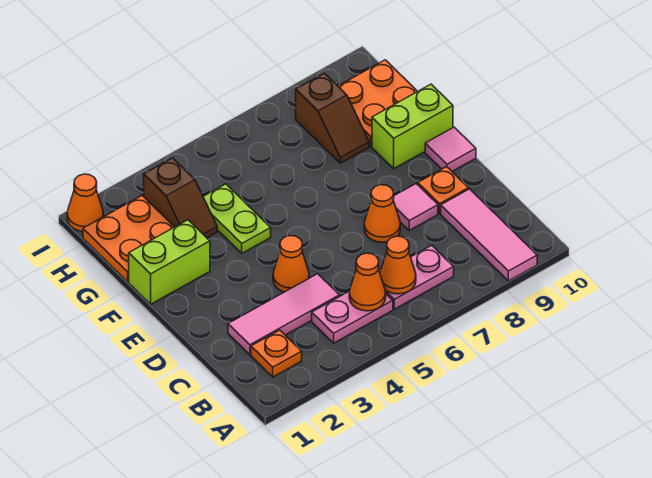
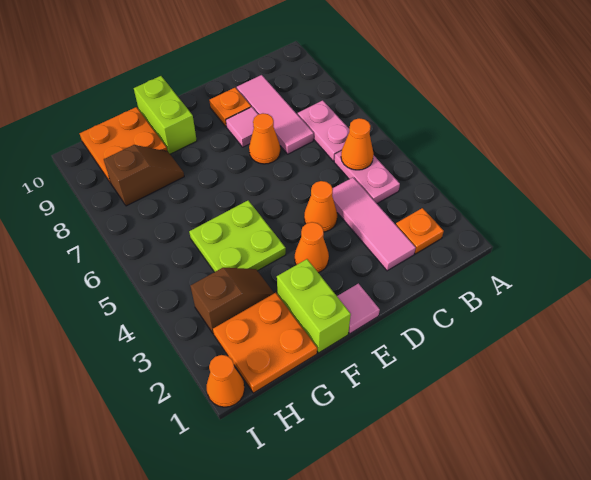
pink 1x3 tile [441,189,537,281] -> pink 1x3 tile turned to [237,75,314,154]
orange 1x1 cone [380,236,416,294] -> orange 1x1 cone moved to [295,222,329,273]
pink 1x1 tile [425,127,476,171] -> pink 1x1 tile moved to [337,284,380,334]
lime 1x2 plate [203,184,271,253] -> lime 2x2 plate [189,200,286,272]

